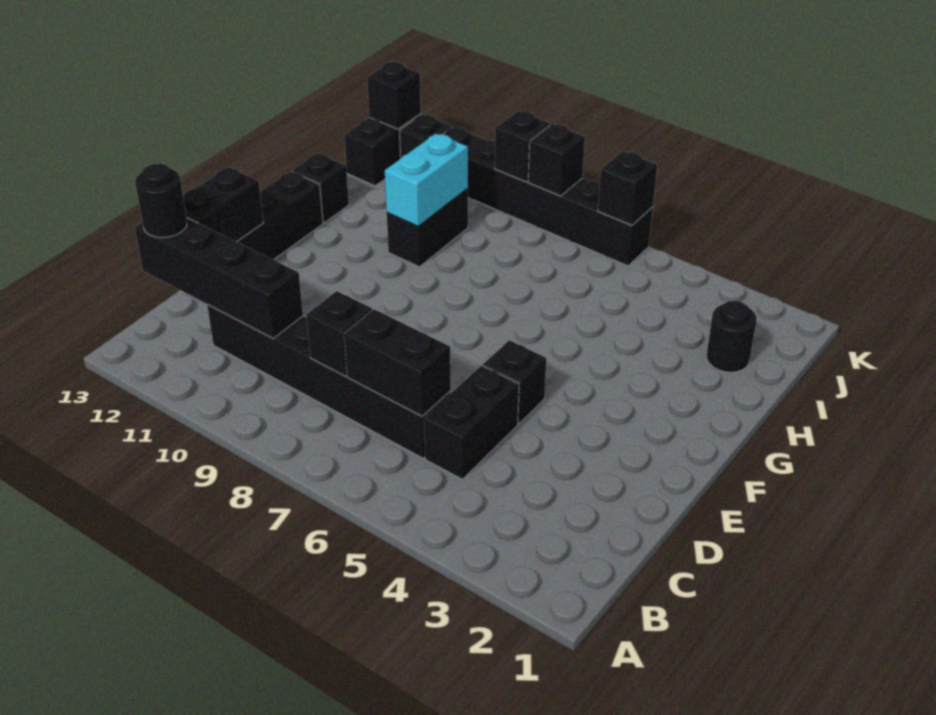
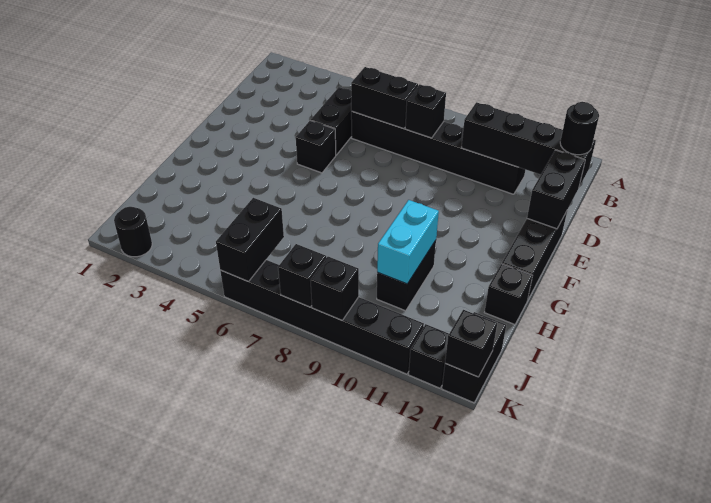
black 1x1 round brick [706,301,757,372] -> black 1x1 round brick moved to [114,207,152,257]
black 1x1 brick [598,151,657,225] -> black 1x2 brick [216,198,284,281]

